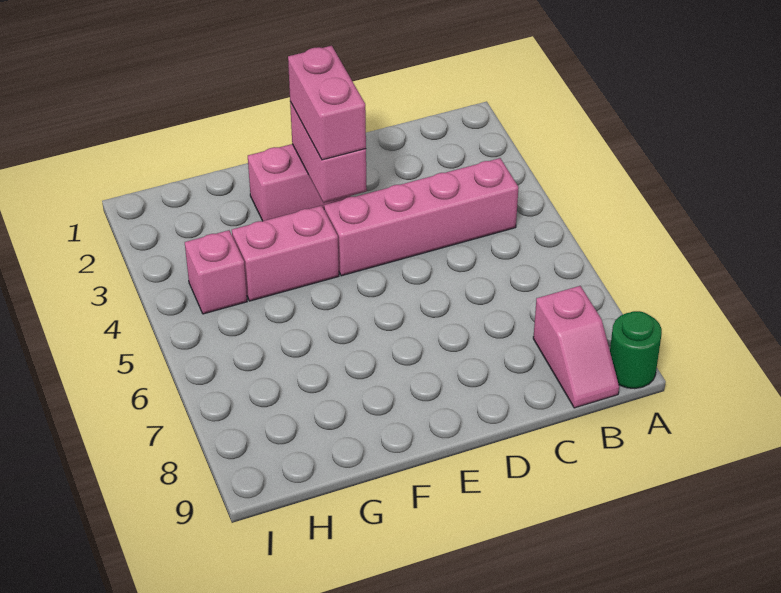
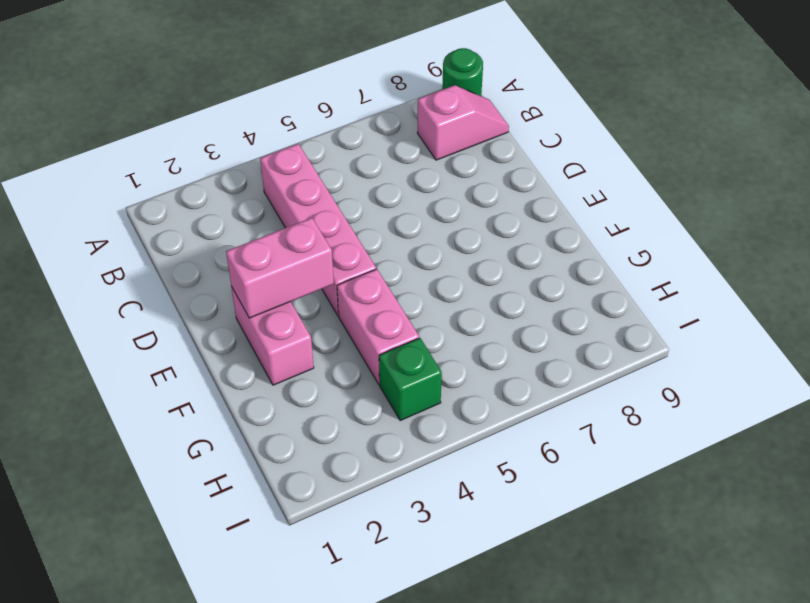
pink 1x2 brick [288,46,366,160] -> none
pink 1x1 brick [185,230,247,314] -> green 1x1 brick [379,338,442,421]

